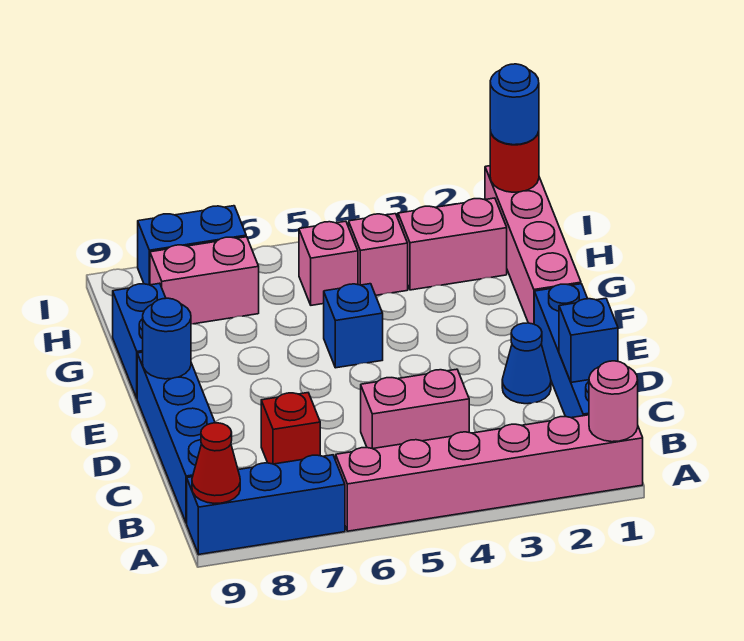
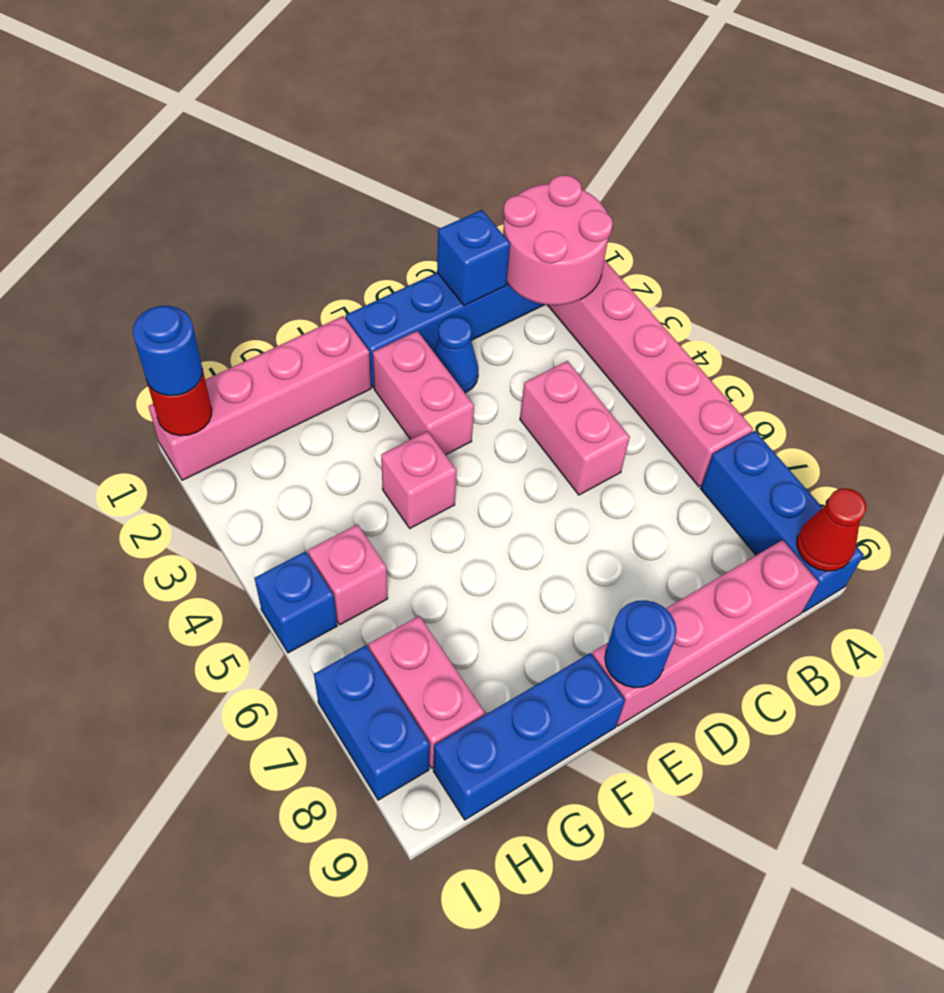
pink 1x1 round brick [589,361,638,442] -> pink 2x2 round brick [503,175,613,305]
blue 1x4 brick [137,352,215,523] -> pink 1x4 brick [592,540,819,726]
red 1x1 brick [261,393,320,464] -> none
blue 1x1 brick [324,284,383,368] -> blue 1x1 brick moved to [255,551,337,653]
blue 1x2 brick [113,283,166,398] -> blue 1x3 brick [433,653,625,820]
pink 1x2 brick [398,198,507,290] -> pink 1x2 brick moved to [373,331,474,455]
pink 1x1 brick [349,214,408,295] -> pink 1x1 brick moved to [381,431,456,528]

